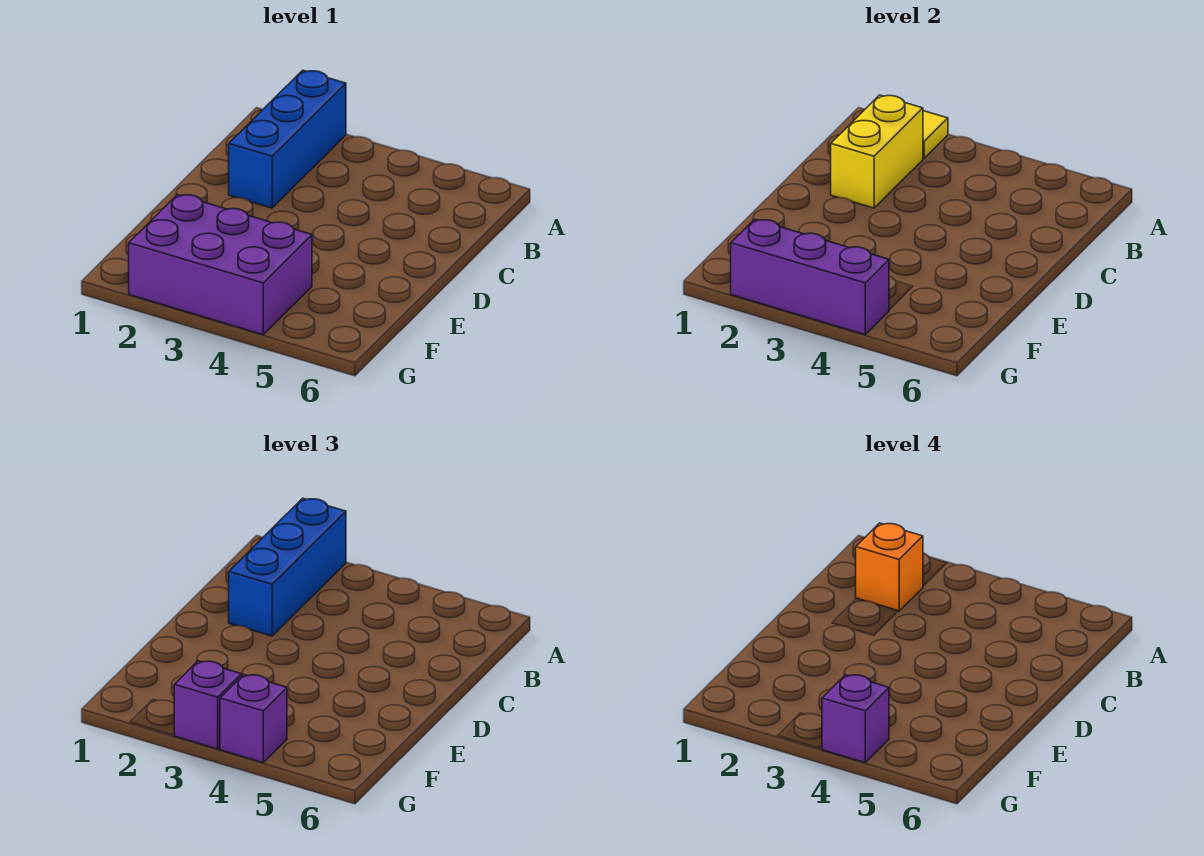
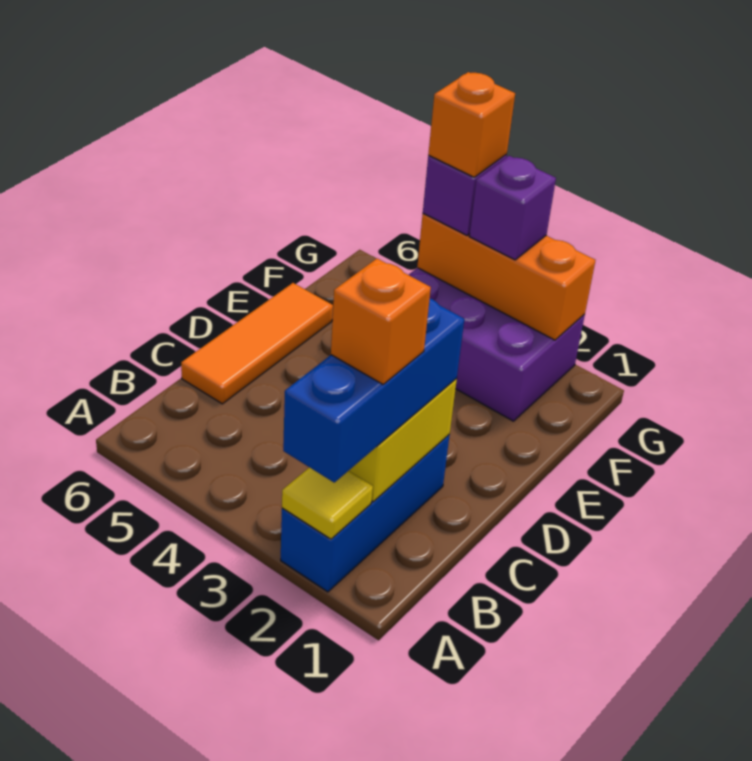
none -> orange 1x3 tile [181,283,333,404]
purple 1x3 brick [731,219,889,335] -> orange 1x3 brick [417,214,595,340]
purple 1x1 brick [822,675,889,763] -> orange 1x1 brick [428,72,515,177]

